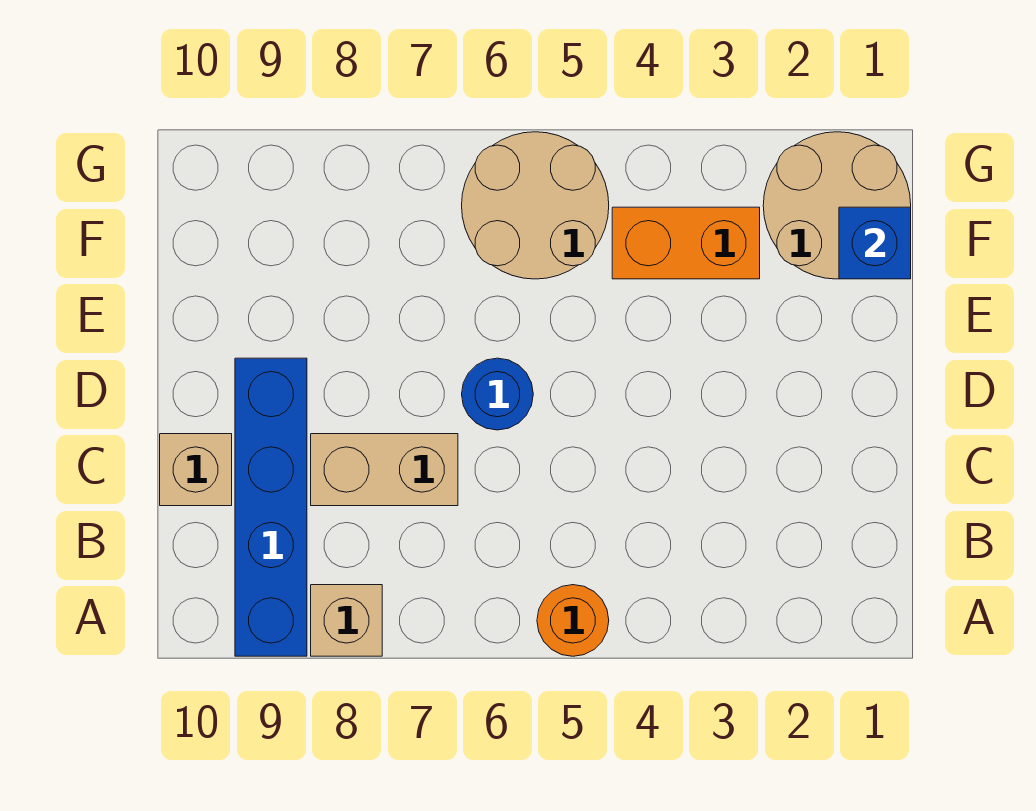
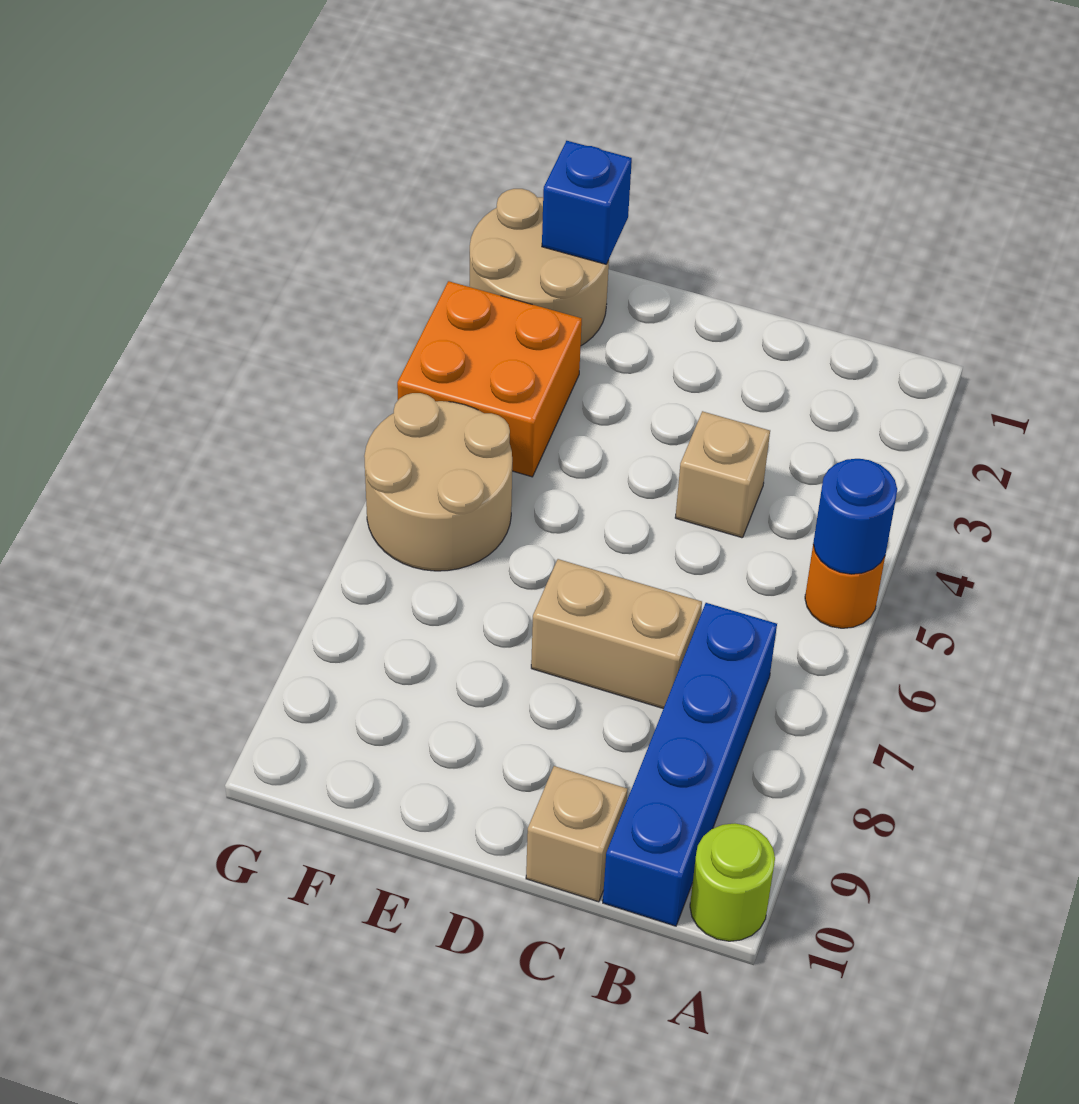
tan 1x1 brick [311,585,382,656] -> tan 1x1 brick moved to [675,411,770,538]
blue 1x4 brick [235,358,307,656] -> blue 1x4 brick turned to [603,603,777,926]
none -> lime 1x1 round brick [690,823,775,941]
tan 1x2 brick [311,434,458,506] -> tan 1x2 brick turned to [531,559,702,709]
blue 1x1 round brick [462,358,533,430] -> blue 1x1 round brick moved to [813,459,897,574]
orange 1x2 brick [612,207,760,279] -> orange 2x2 brick [397,281,582,477]

